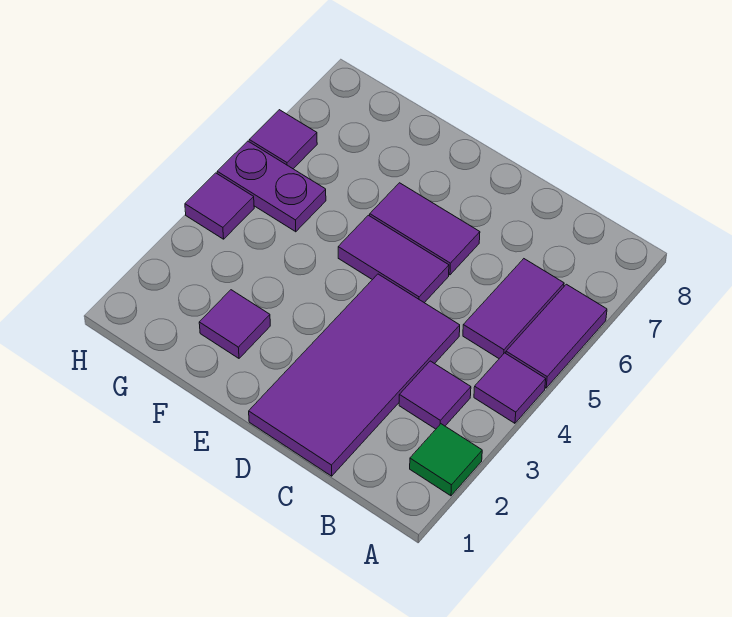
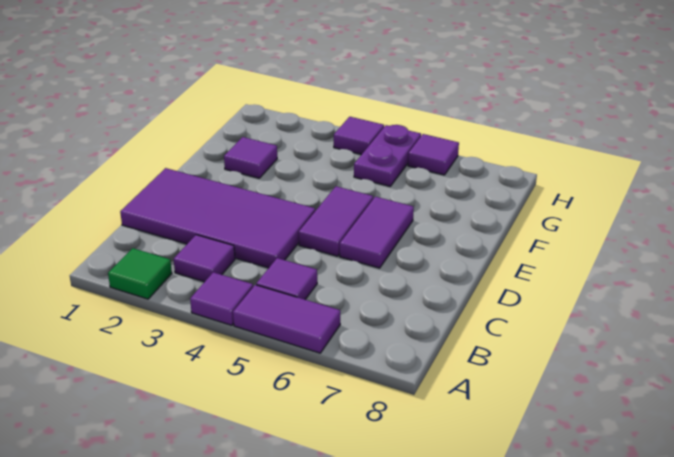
purple 1x2 tile [463,259,564,358] -> purple 1x1 tile [256,258,317,299]

